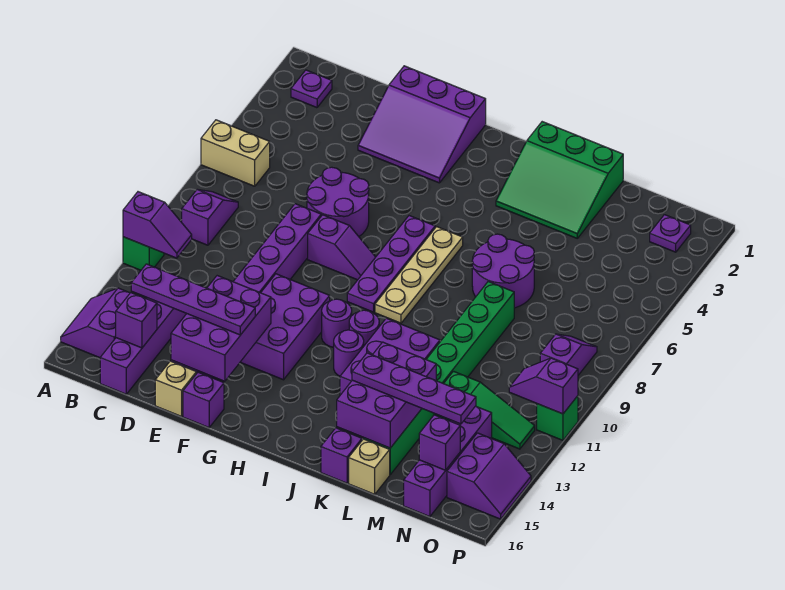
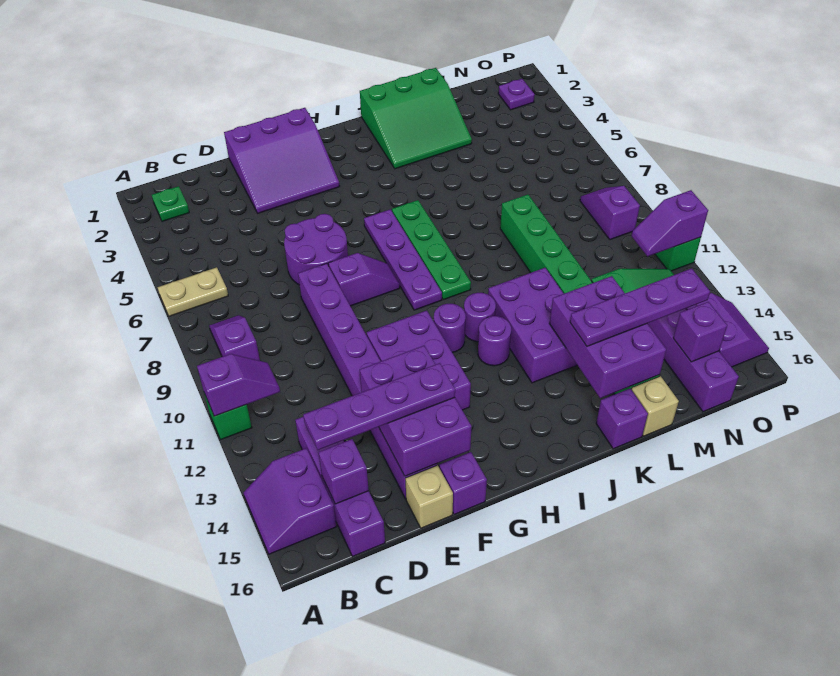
tan 1x2 brick [201,120,270,186] -> tan 1x2 plate [158,267,228,316]
purple 1x1 plate [291,70,332,108] -> green 1x1 plate [152,186,189,221]
tan 1x4 plate [375,227,463,323] -> green 1x4 plate [392,200,471,300]
purple 2x2 round brick [472,234,534,308] -> none

